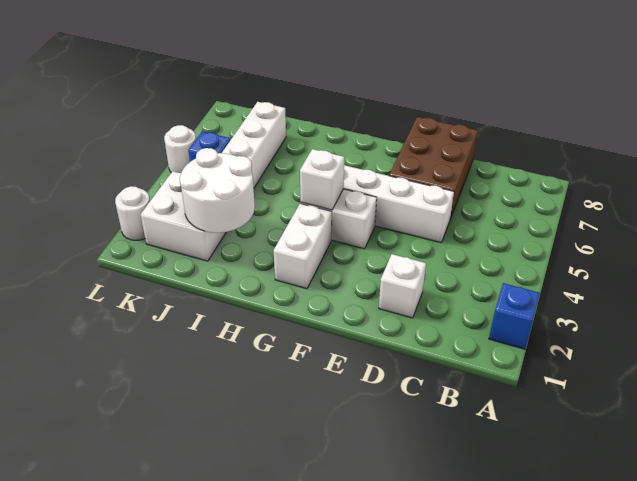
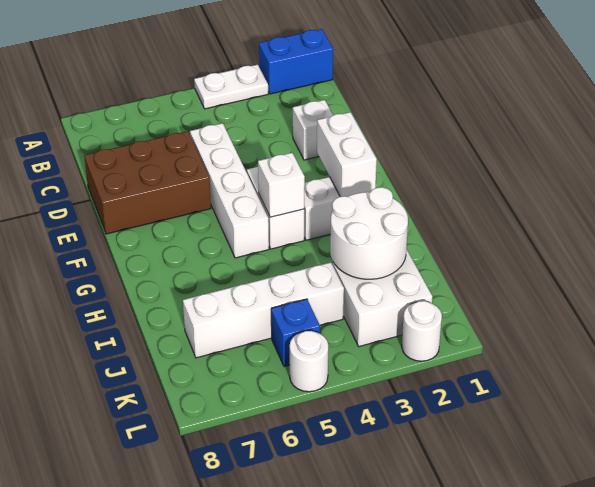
blue 1x1 brick [489,283,540,349] -> blue 1x2 brick [259,29,333,94]
none -> white 1x2 plate [194,65,268,109]
none -> white 1x2 brick [317,112,377,197]

